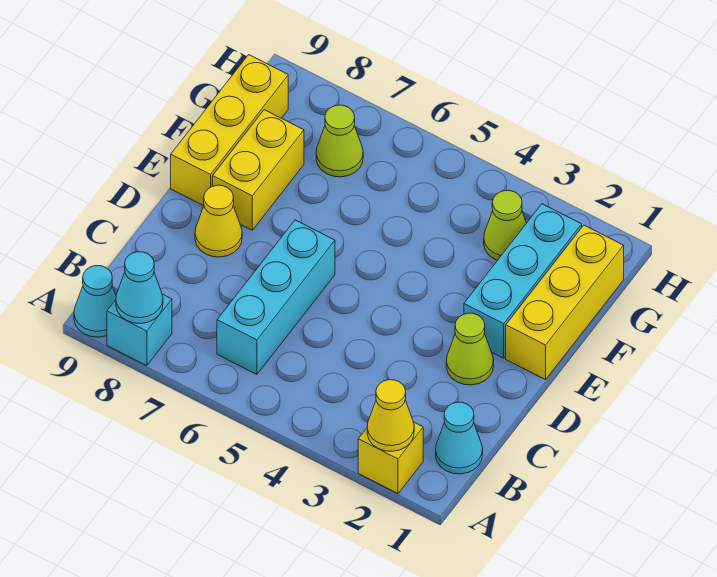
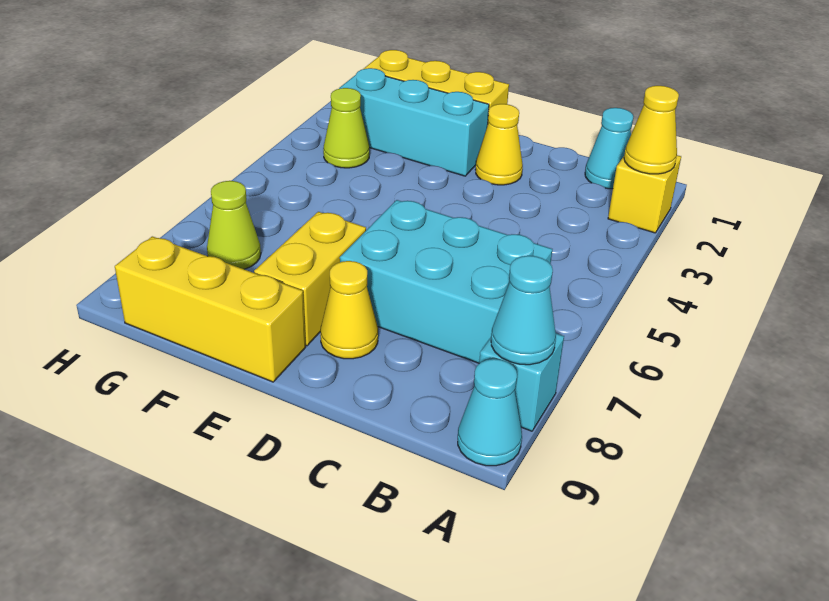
cyan 1x3 brick [217,220,335,374] -> cyan 2x3 brick [340,200,552,363]
lime 1x1 cone [446,313,494,385] -> yellow 1x1 cone [475,104,523,185]
yellow 1x2 brick [213,110,304,230] -> yellow 1x2 brick turned to [254,212,366,346]

